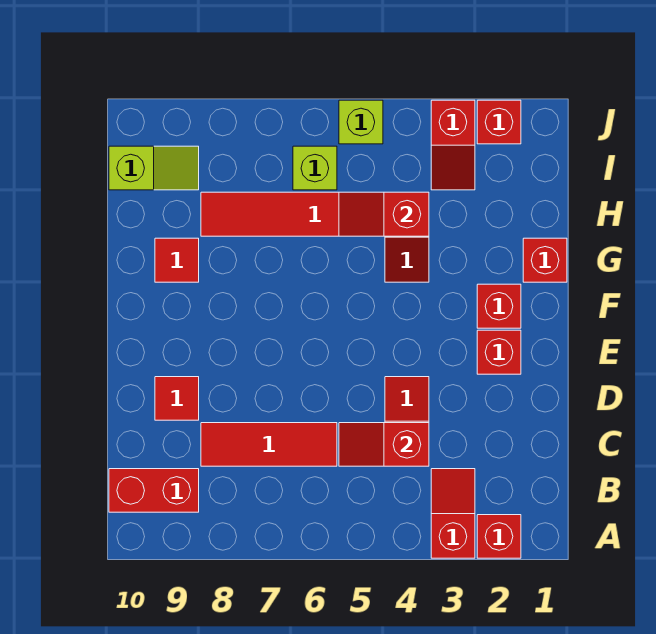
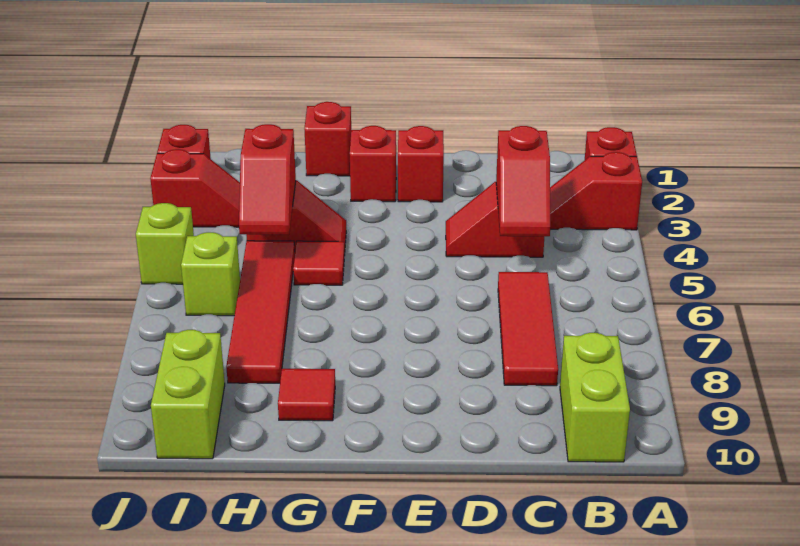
red 1x2 brick [109,469,199,512] -> lime 1x2 brick [560,333,630,462]
red 1x1 tile [155,377,199,420] -> red 1x1 tile moved to [293,241,345,285]
lime 1x2 slope [109,146,199,190] -> lime 1x2 brick [151,330,225,459]

